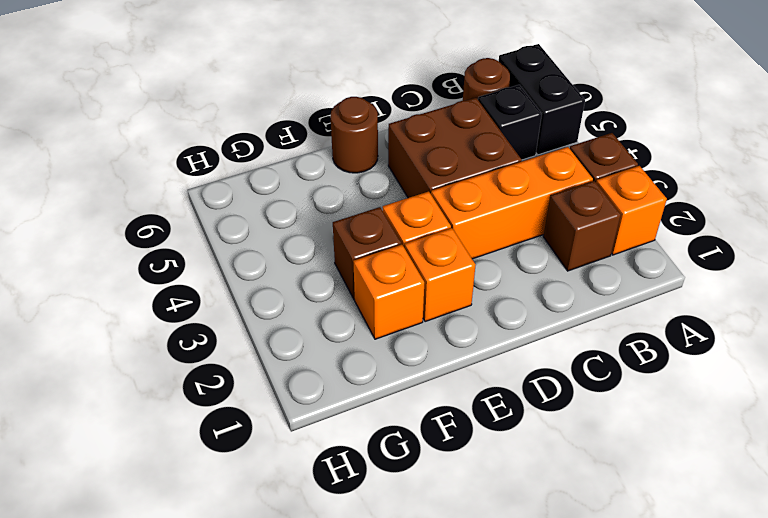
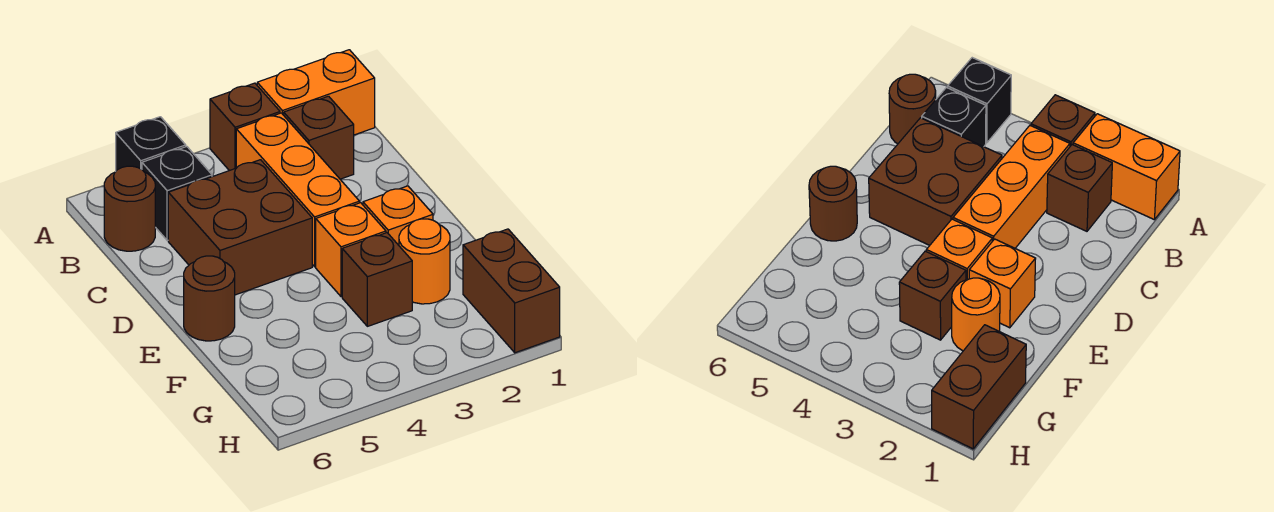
orange 1x1 brick [596,166,667,255] -> orange 1x2 brick [257,50,375,135]
black 1x2 brick [499,44,585,155] -> black 1x1 brick [116,117,186,171]
orange 1x1 brick [353,245,424,339] -> orange 1x1 round brick [399,219,450,304]
none -> brown 1x2 brick [463,229,560,353]

